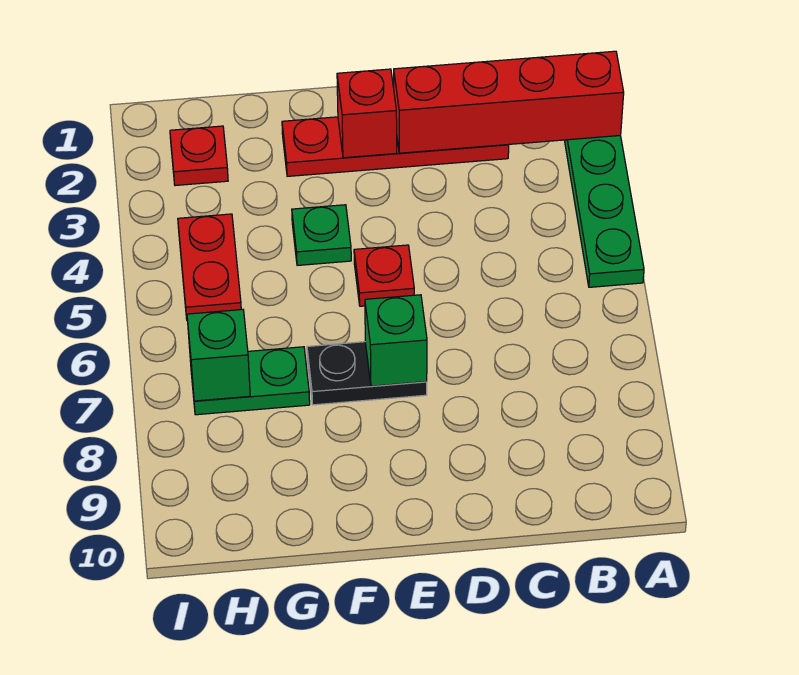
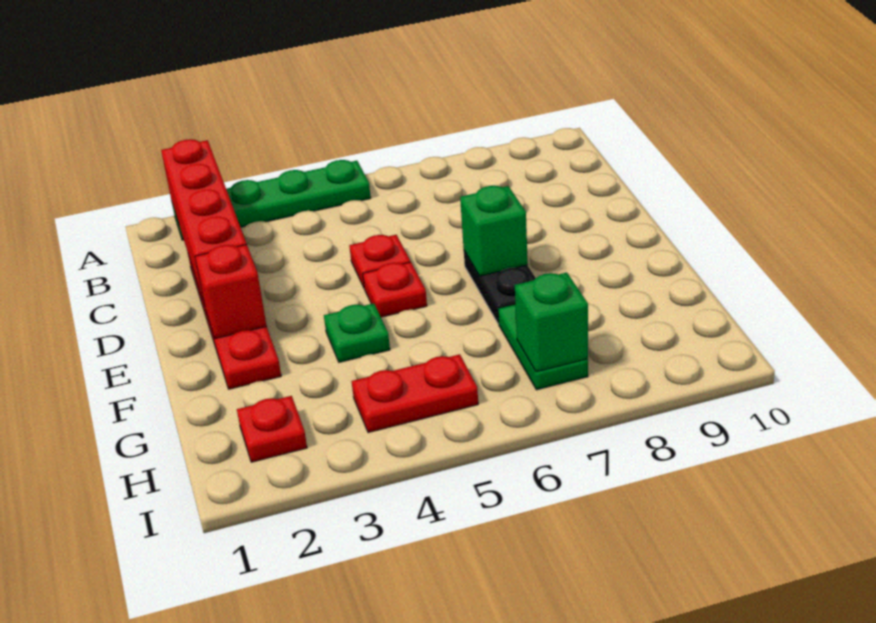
none -> red 1x1 plate [349,235,410,287]

